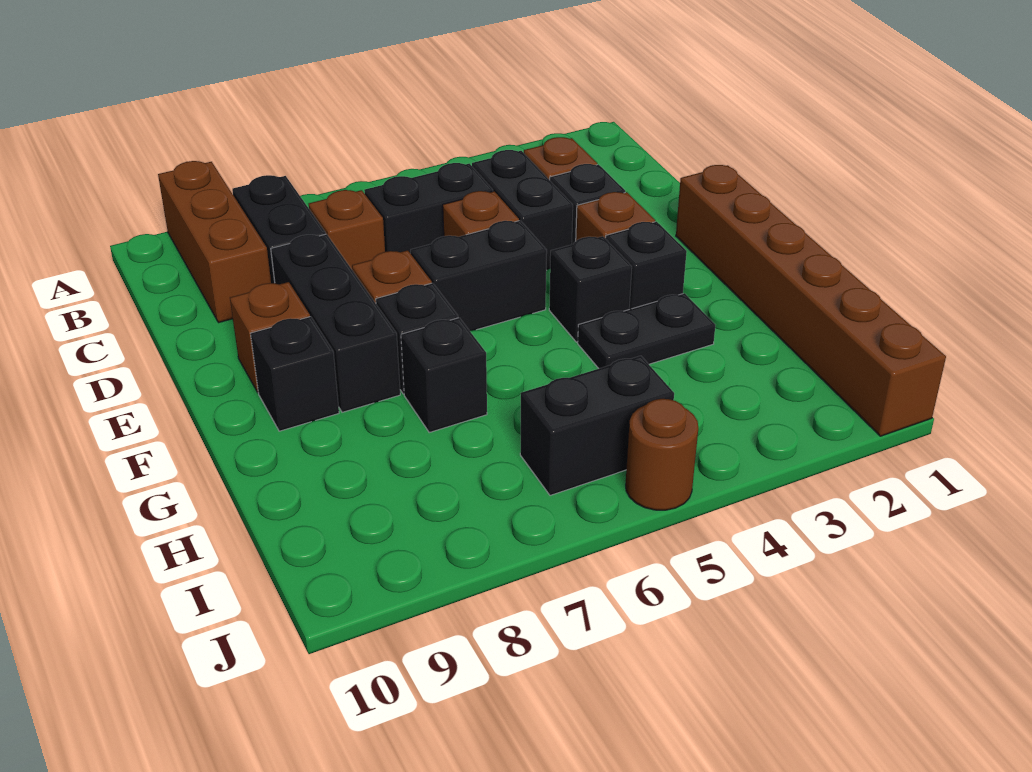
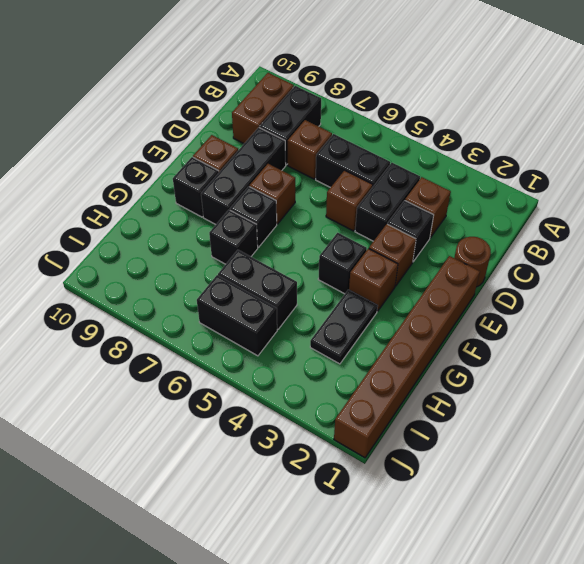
brown 1x3 brick [158,161,271,323] -> brown 1x2 brick [232,73,294,144]
black 1x2 brick [411,221,547,331] -> black 1x2 brick moved to [218,250,297,329]
black 1x1 brick [606,222,687,309] -> brown 1x1 brick [349,249,398,311]
black 1x2 plate [578,293,715,368] -> black 1x2 plate turned to [310,290,378,364]
brown 1x1 round brick [626,399,698,510] -> brown 1x1 round brick moved to [454,237,491,287]

